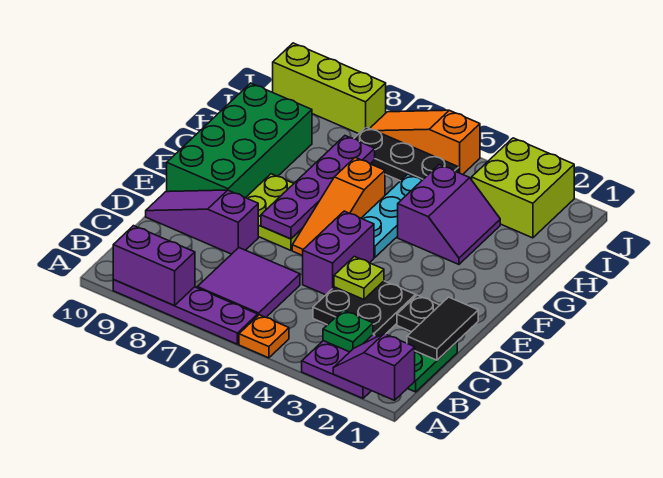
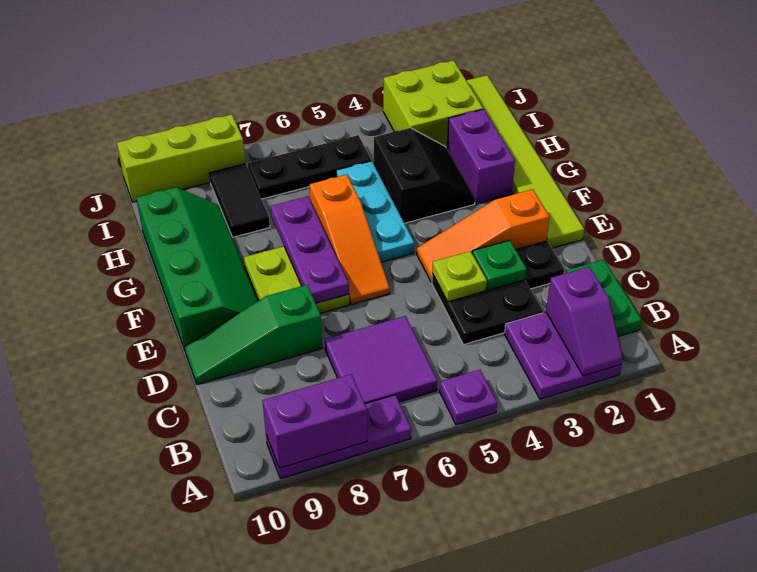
purple 1x2 slope [333,334,415,400] -> purple 1x2 slope turned to [546,267,623,376]
orange 1x1 plate [239,315,289,358] -> purple 1x1 plate [440,370,497,425]
purple 1x4 plate [113,280,258,344] -> purple 1x3 plate [266,395,411,479]
green 1x1 plate [323,310,373,352] -> green 1x1 plate moved to [472,240,527,290]
black 1x2 tile [407,297,478,360] -> black 1x2 tile moved to [209,164,270,237]
purple 1x2 brick [303,211,374,295] -> purple 1x2 brick moved to [447,109,515,204]
purple 1x3 slope [146,190,258,254] -> green 1x3 slope [185,285,322,384]
none -> lime 1x6 tile [466,75,584,248]
purple 1x4 plate [261,136,375,239] -> purple 1x3 plate [271,196,349,303]
green 2x4 brick [167,83,312,198] -> green 2x4 slope [136,187,258,350]
purple 2x2 slope [398,165,500,264] -> black 2x2 slope [374,128,475,223]
orange 1x3 slope [370,110,480,174] -> orange 1x3 slope moved to [417,189,549,282]

